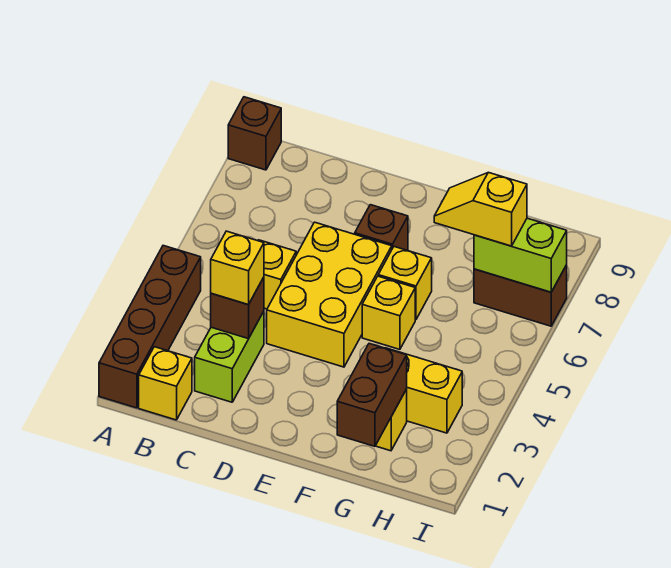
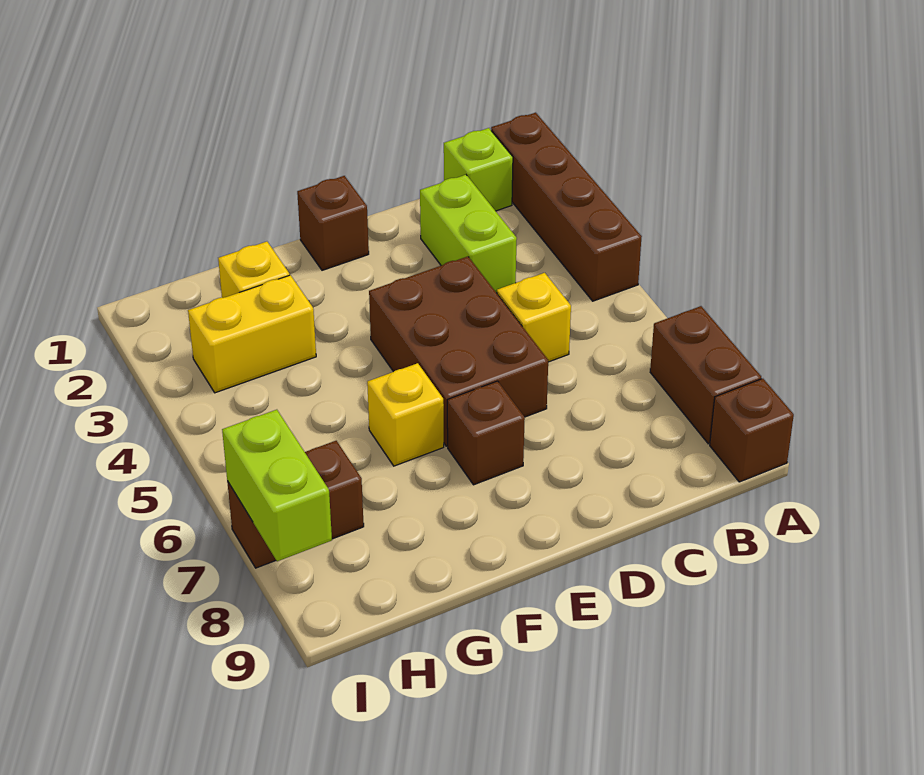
yellow 1x1 brick [139,347,192,420] -> lime 1x1 brick [444,128,513,211]
brown 1x1 brick [211,277,264,339] -> brown 1x1 brick moved to [297,176,369,270]
yellow 1x1 brick [211,231,264,305] -> none
yellow 2x3 brick [267,222,392,367] -> brown 2x3 brick [369,256,548,446]
yellow 1x1 brick [362,276,415,349] -> none
brown 1x2 brick [337,344,407,446] -> brown 1x2 brick moved to [650,306,761,444]
yellow 1x2 slope [434,172,527,246] -> none
lime 1x2 brick [474,218,567,292] -> lime 1x2 brick turned to [222,410,332,561]

